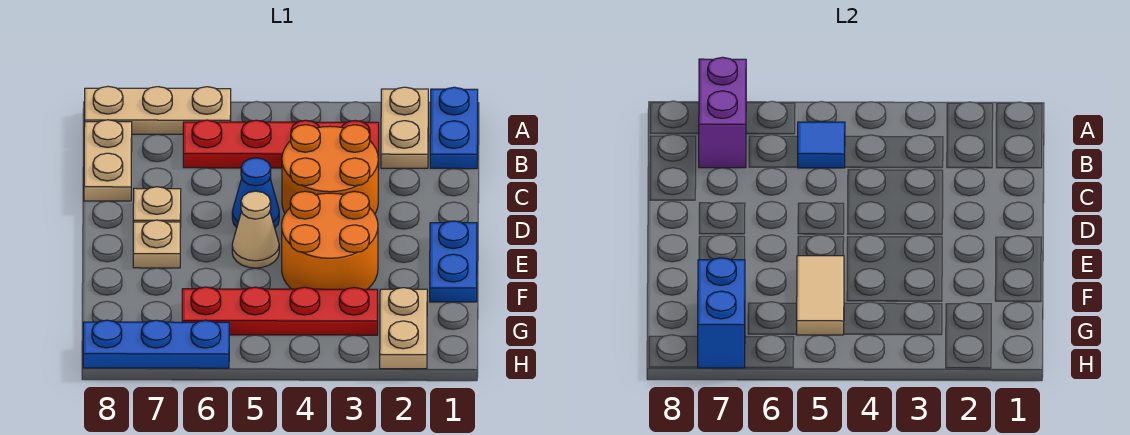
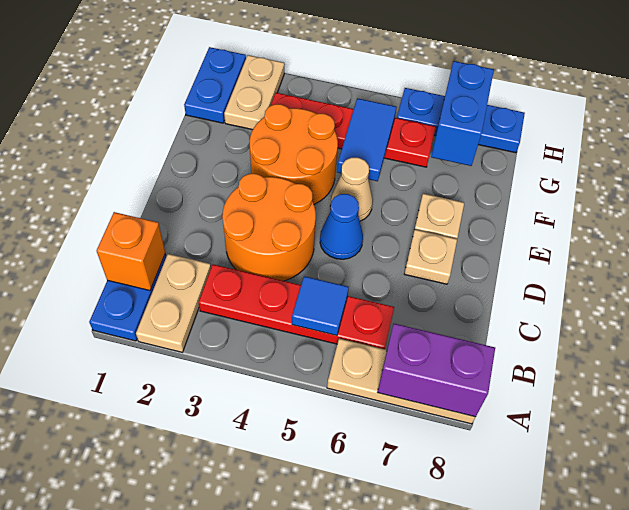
purple 1x2 brick [698,57,746,168] -> purple 1x2 brick turned to [377,324,495,417]
none -> orange 1x1 brick [96,212,165,291]
tan 1x2 plate [84,120,132,201] -> none
blue 1x2 plate [430,221,477,302] -> blue 1x2 plate moved to [184,47,246,123]
tan 1x2 tile [797,256,844,335] -> blue 1x2 tile [337,98,396,181]

